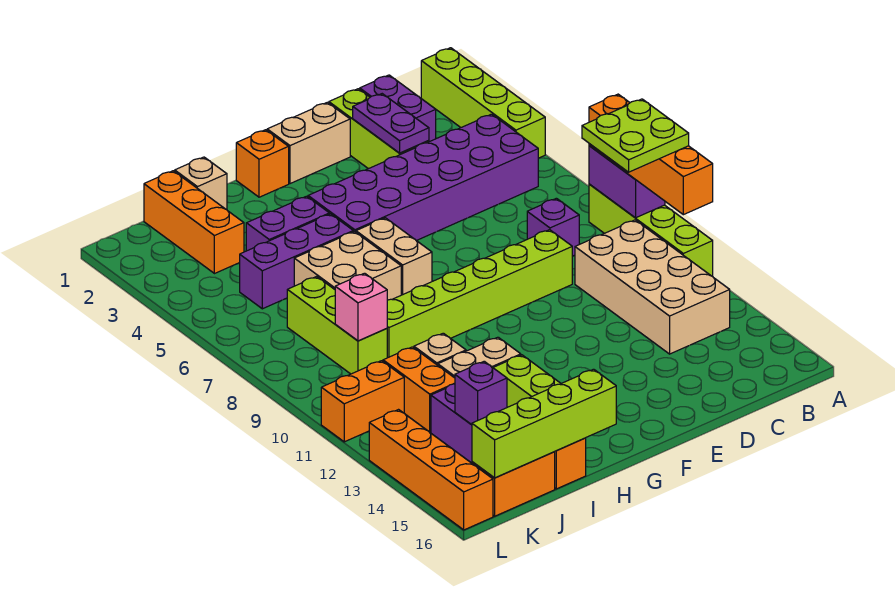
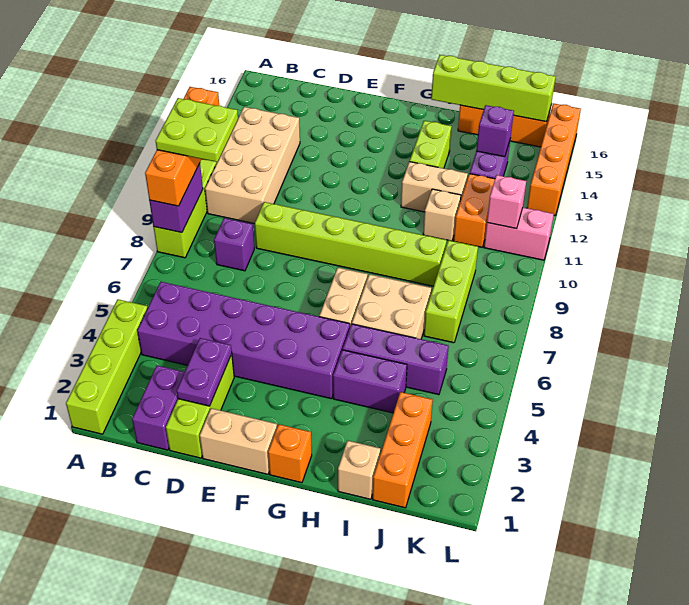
pink 1x1 brick [335,273,387,341] -> pink 1x1 brick moved to [487,175,526,229]
orange 1x2 brick [321,361,404,442] -> pink 1x2 brick [484,208,554,260]

